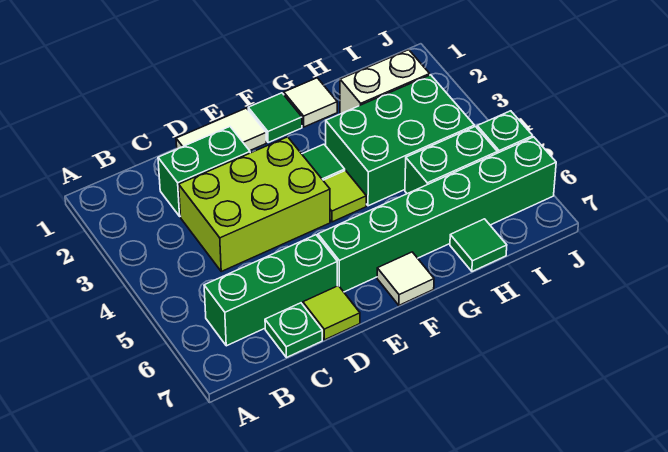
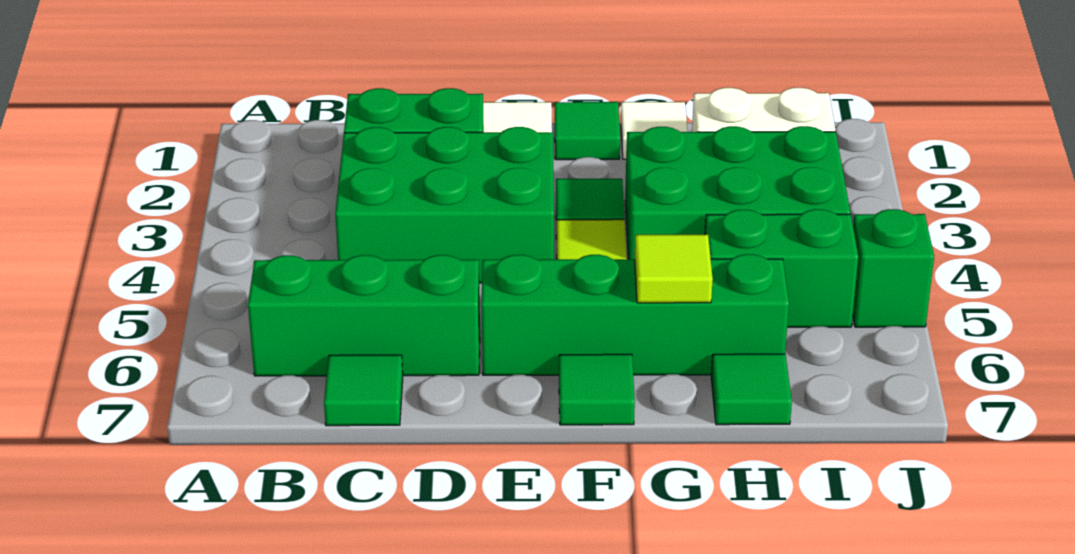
lime 2x3 brick [179,137,330,271] -> green 2x3 brick [335,127,554,283]
green 1x1 plate [265,303,322,358] -> green 1x1 tile [324,355,403,426]
lime 1x1 tile [303,286,360,340] -> lime 1x1 tile moved to [635,235,713,303]
green 1x6 brick [318,137,556,292] -> green 1x4 brick [481,254,789,375]
white 1x1 tile [377,252,434,305] -> green 1x1 tile [559,354,635,425]

